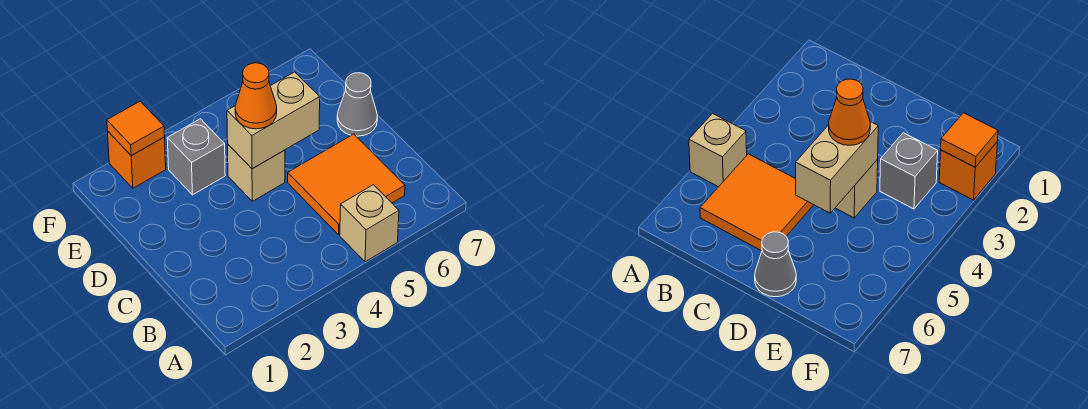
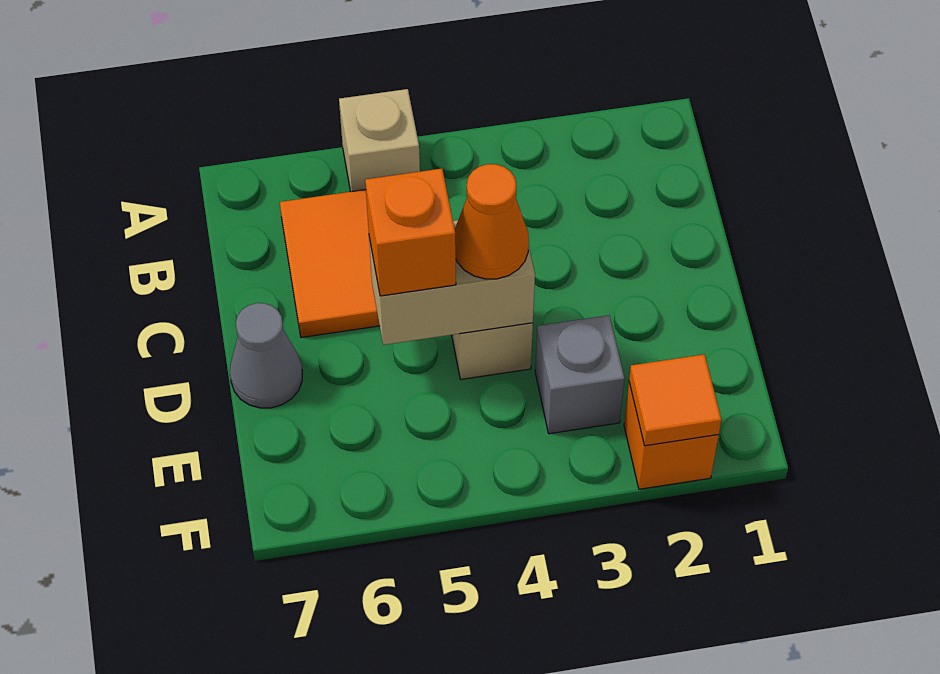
none -> orange 1x1 brick [365,169,456,296]

